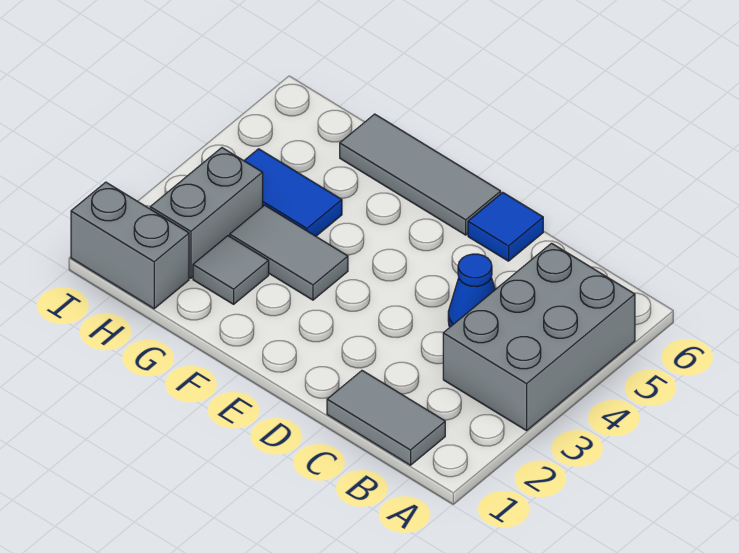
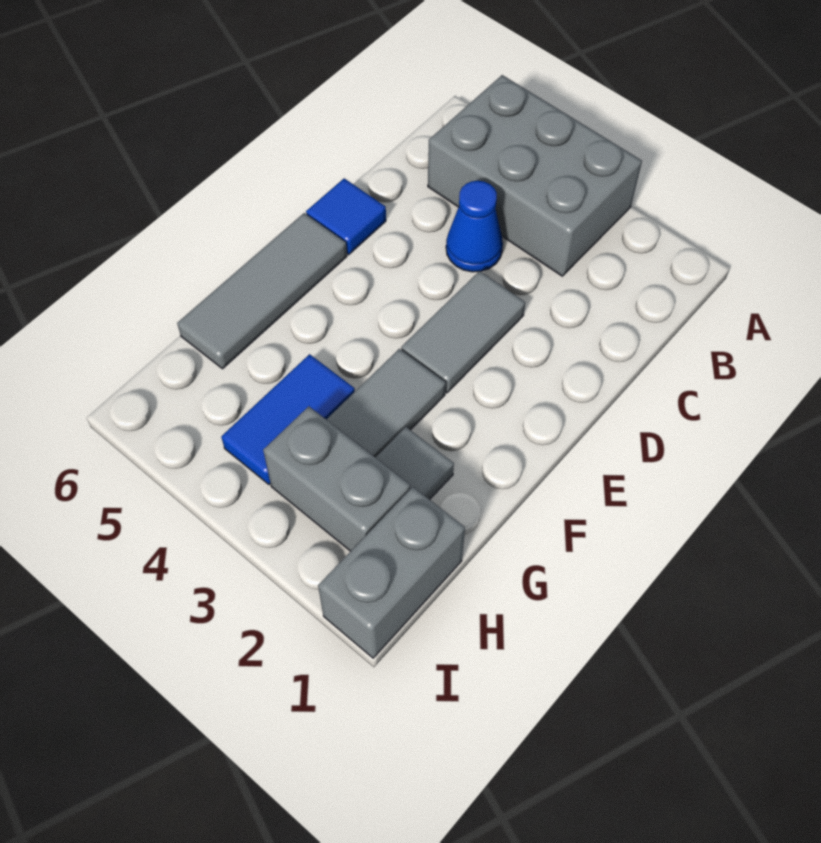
grey 1x2 tile [327,371,445,465] -> grey 1x2 tile moved to [401,271,525,393]

